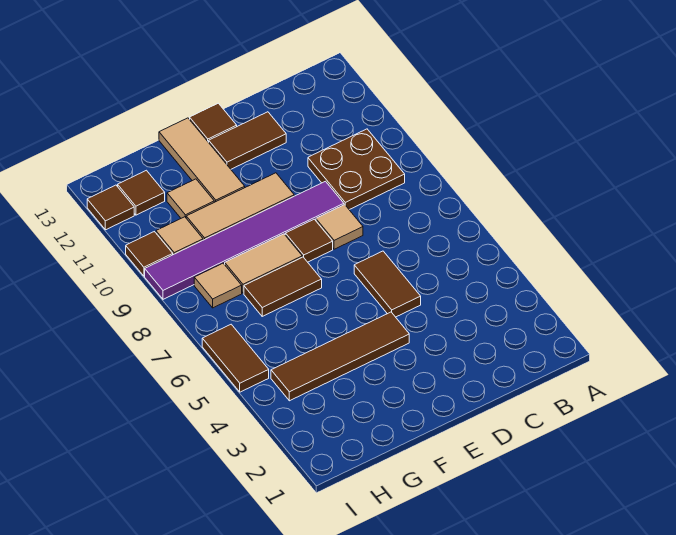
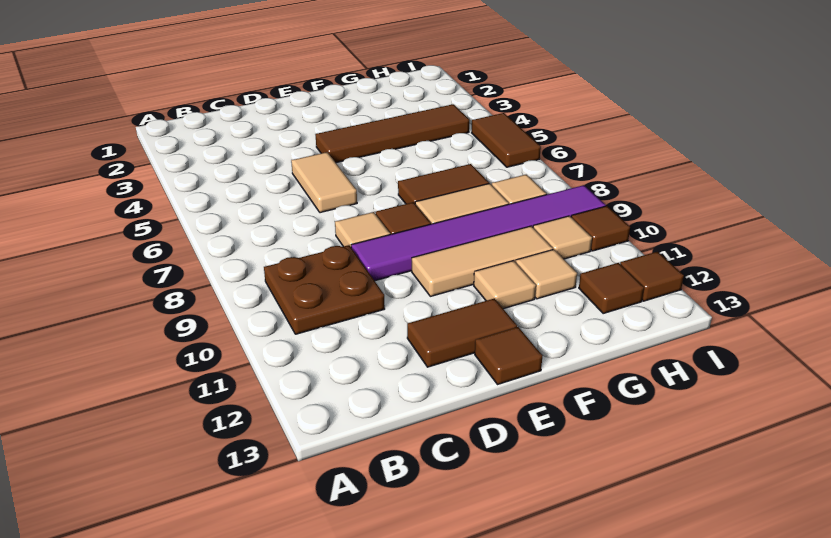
brown 1x2 tile [354,251,421,317] -> tan 1x2 tile [291,152,357,213]
tan 1x3 tile [159,118,245,202] -> tan 1x1 tile [474,261,536,309]

